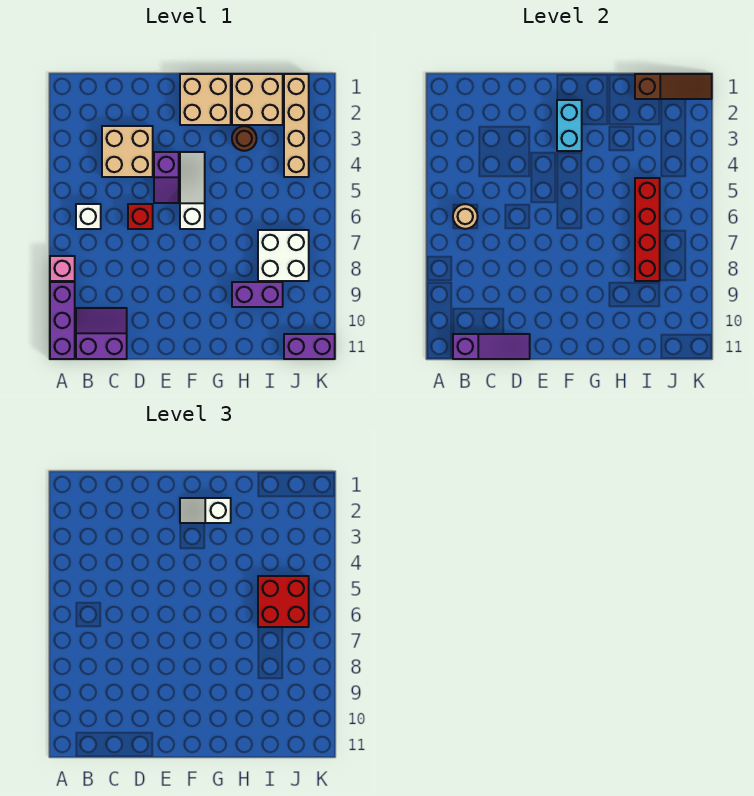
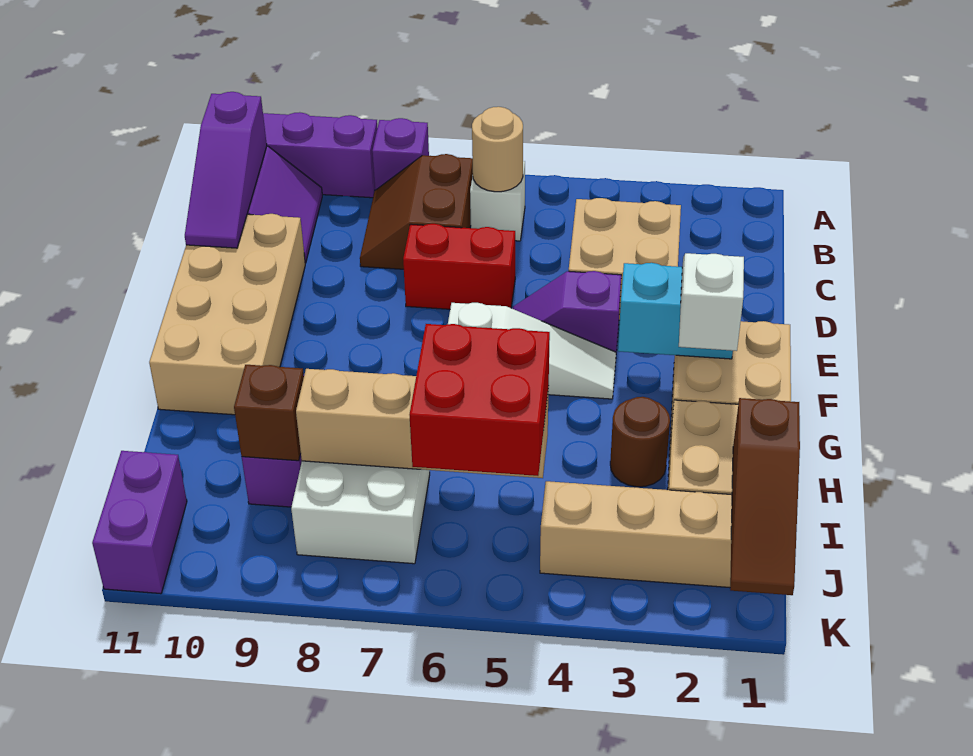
pink 1x1 brick [50,256,75,281] -> purple 1x1 brick [372,118,429,190]
none -> brown 2x2 slope [360,154,473,269]
red 1x1 brick [128,204,153,229] -> red 1x2 brick [403,224,515,309]
none -> tan 2x4 brick [149,214,305,415]
red 1x4 brick [635,178,660,281] -> tan 1x4 brick [296,369,549,478]
none -> brown 1x1 brick [234,365,304,461]

